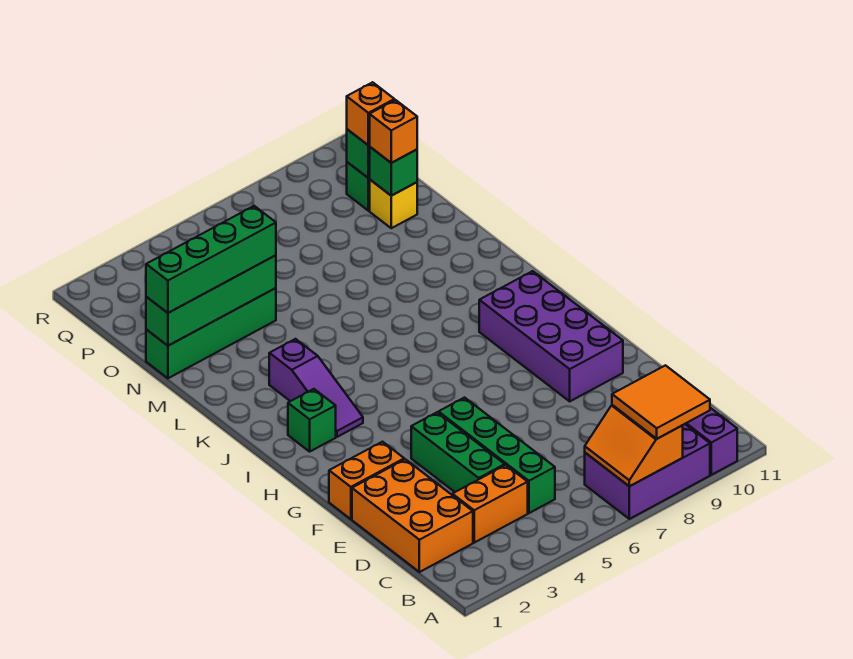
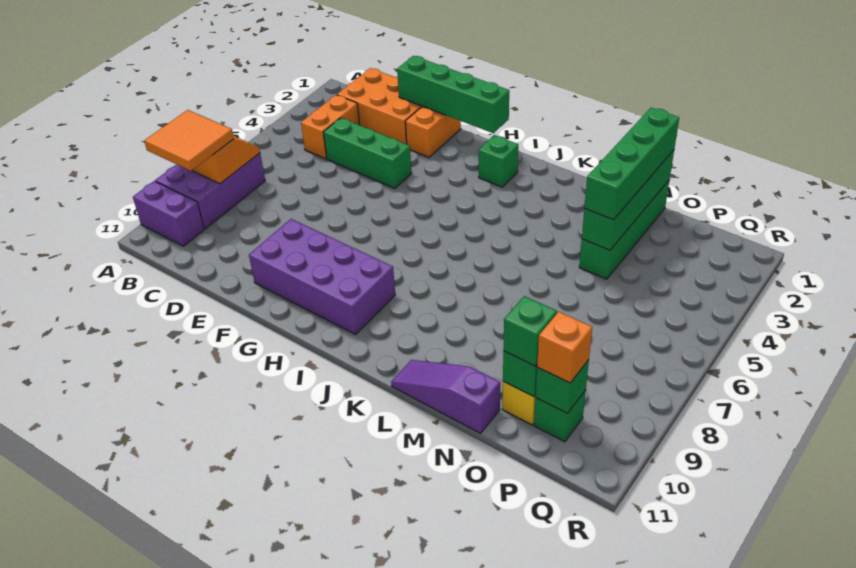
green 1x4 brick [439,398,555,513] -> green 1x4 brick moved to [397,56,509,133]
purple 1x3 slope [269,339,363,437] -> purple 1x3 slope moved to [391,360,500,433]
orange 1x1 brick [370,100,417,163] -> green 1x1 brick [503,296,557,366]

